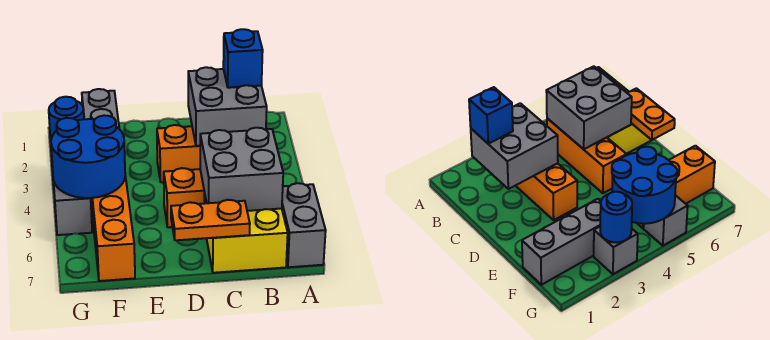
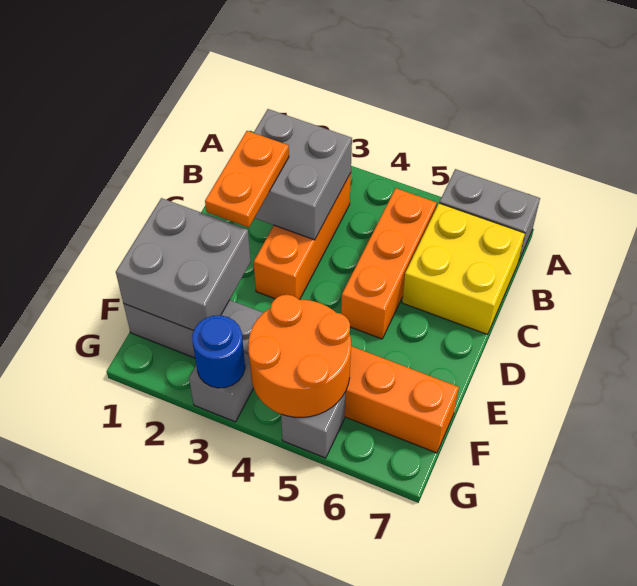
blue 1x1 brick [223,29,263,88] -> none
grey 2x2 brick [200,128,283,211] -> grey 2x2 brick moved to [116,198,250,331]
orange 1x2 plate [171,200,250,240] -> orange 1x2 plate moved to [205,131,289,227]
blue 2x2 round brick [51,115,125,198] -> orange 2x2 round brick [248,295,351,417]

